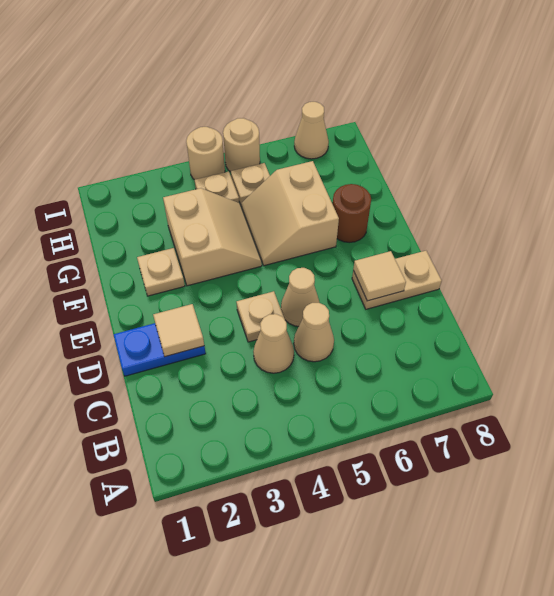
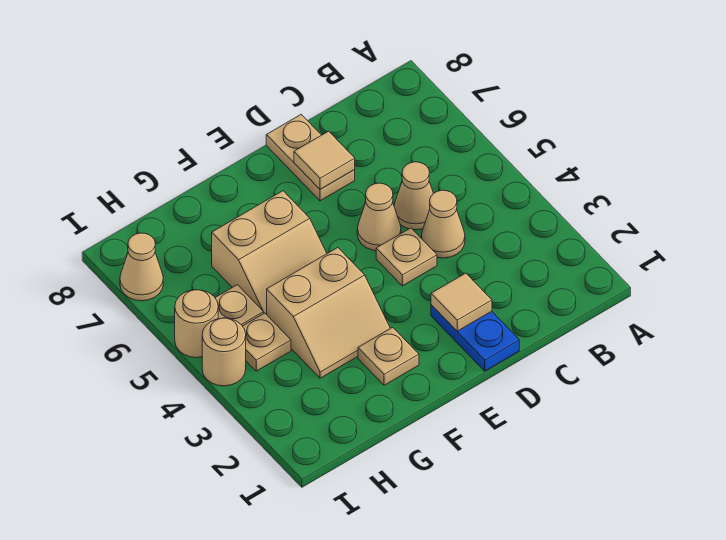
tan 2x2 slope [163,188,262,286] -> tan 2x2 slope turned to [267,248,390,378]
brown 1x1 round brick [333,184,371,243] -> none

